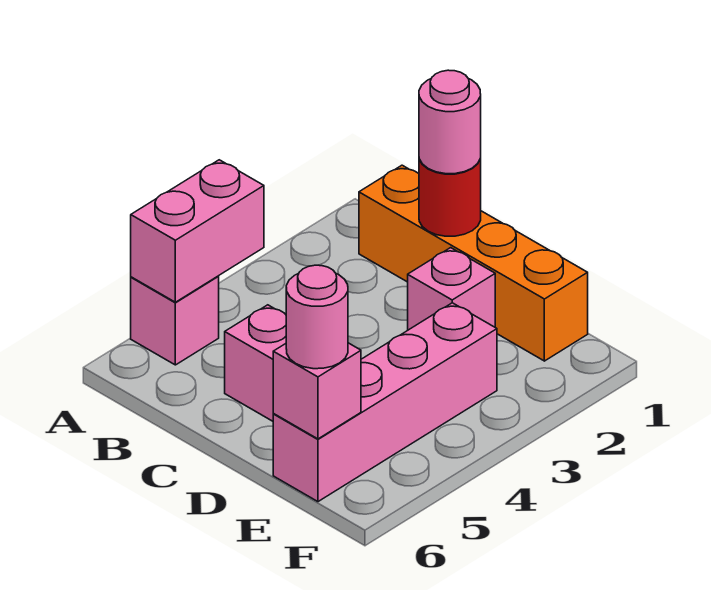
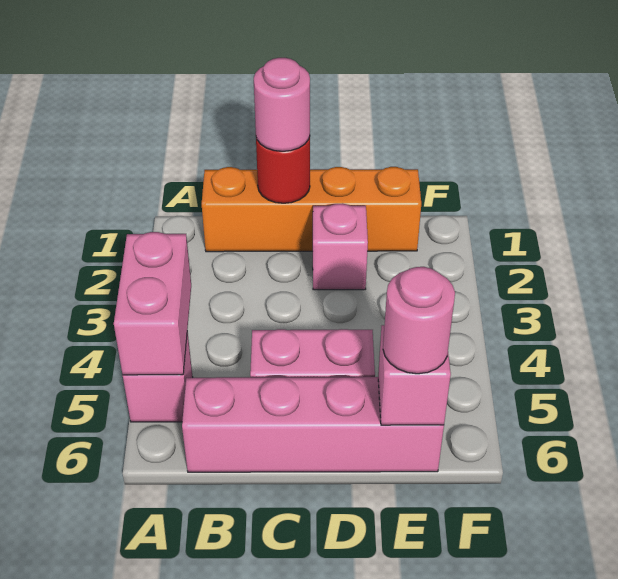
pink 1x4 brick [273,303,497,502] -> pink 1x4 brick turned to [182,377,444,472]

